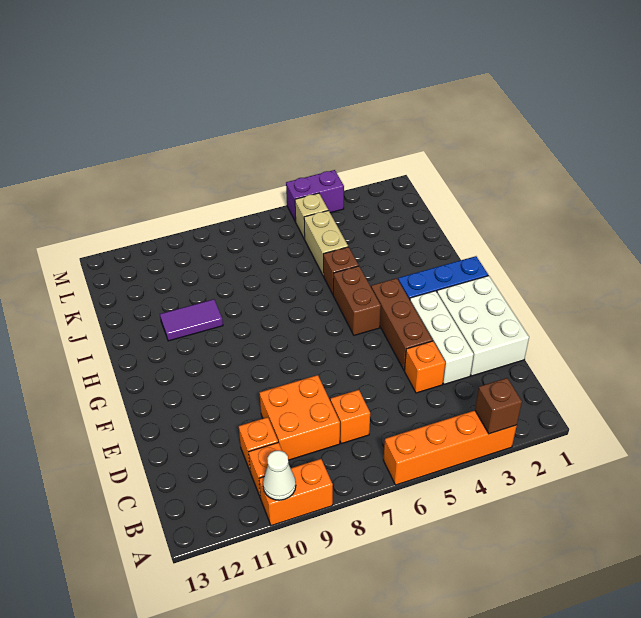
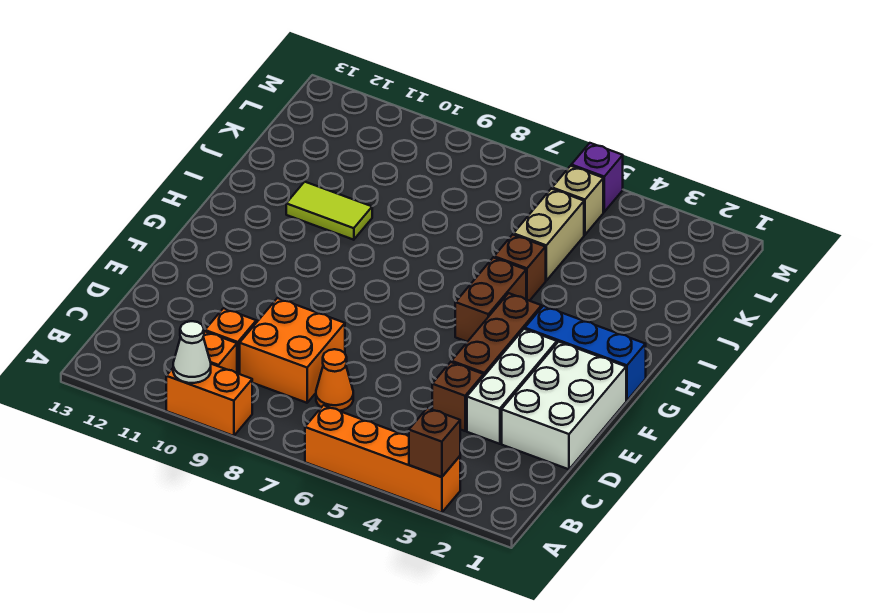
orange 1x1 brick [330,390,370,444] -> orange 1x1 cone [316,349,353,411]
orange 1x1 brick [404,341,445,393] -> brown 1x1 brick [432,362,484,431]
purple 1x2 tile [160,299,223,341] -> lime 1x2 tile [286,182,372,240]
purple 1x2 brick [286,170,344,221] -> purple 1x1 brick [571,143,623,212]

